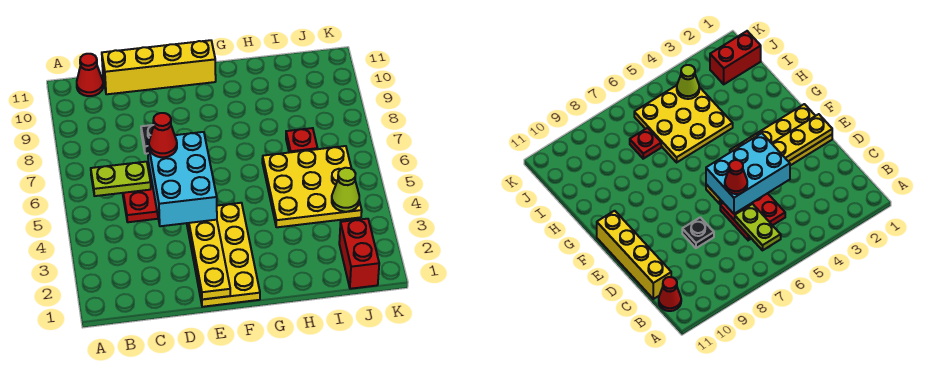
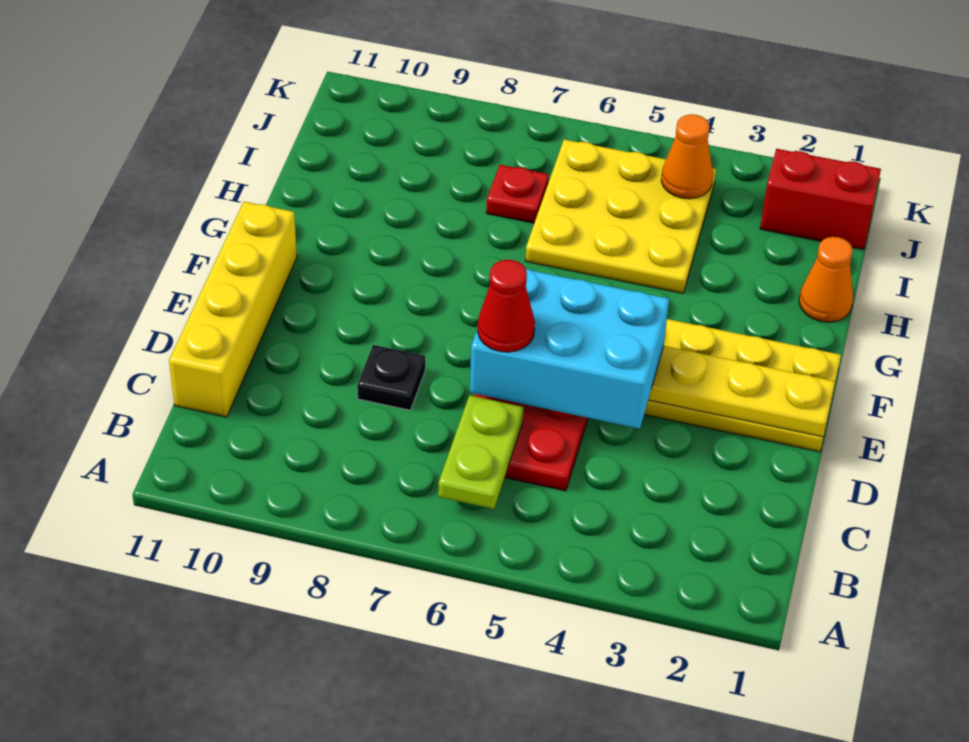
red 1x1 cone [77,54,103,96] -> none
none -> orange 1x1 cone [799,237,853,322]
lime 1x1 cone [332,168,359,212] -> orange 1x1 cone [661,114,713,199]

